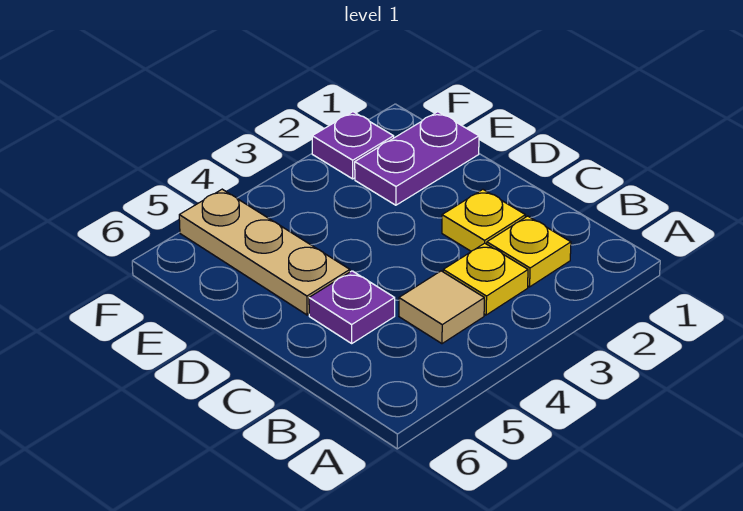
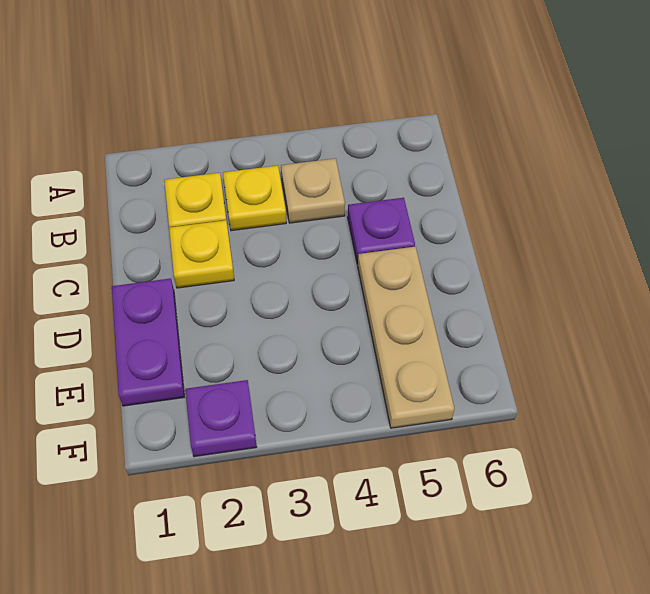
tan 1x1 tile [399,271,484,344] -> tan 1x1 plate [281,158,345,223]
purple 1x2 plate [355,112,479,205] -> purple 1x2 plate turned to [112,278,184,406]

